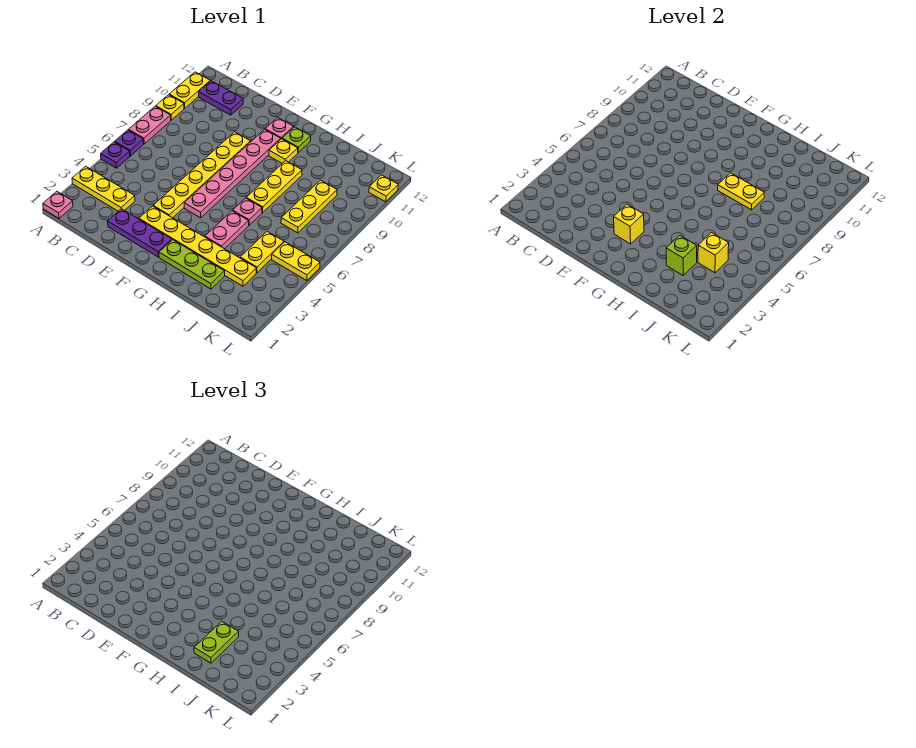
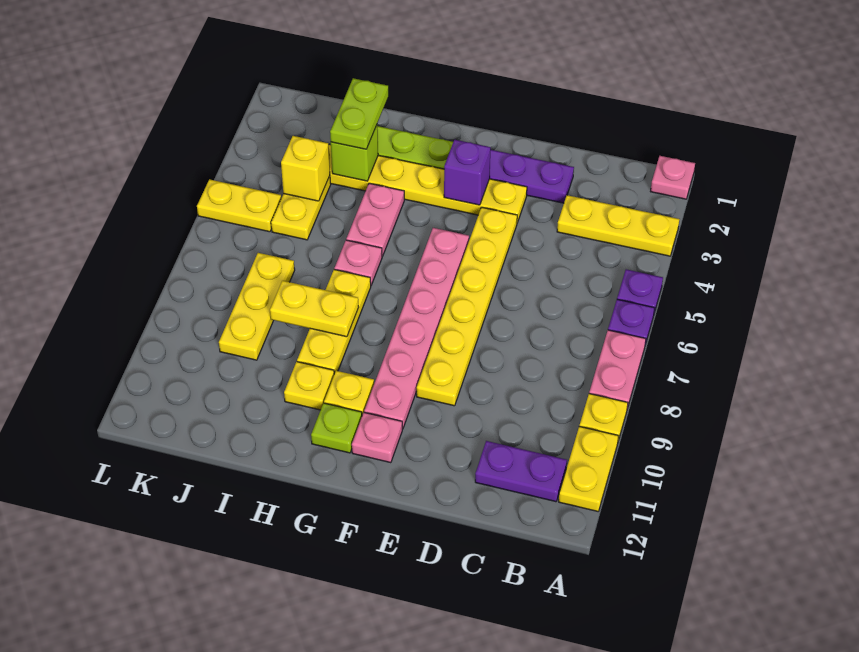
yellow 1x1 brick [614,204,644,244] -> purple 1x1 brick [444,140,491,205]
yellow 1x1 plate [369,175,398,202] -> yellow 1x1 plate moved to [284,362,334,410]

